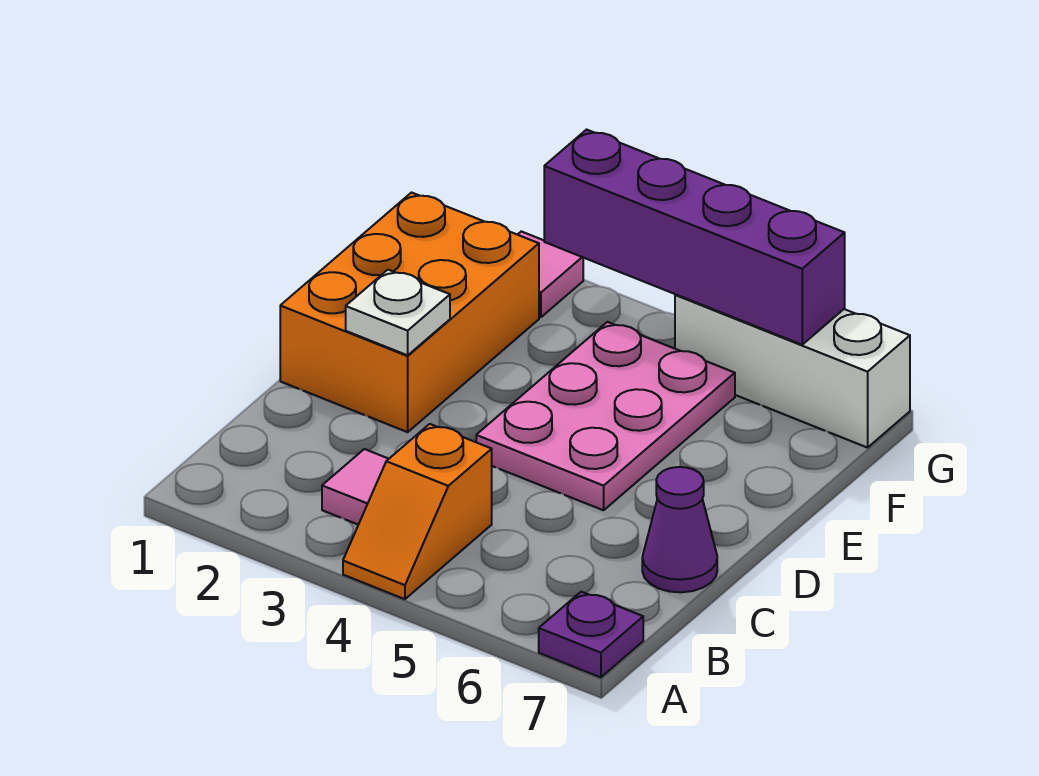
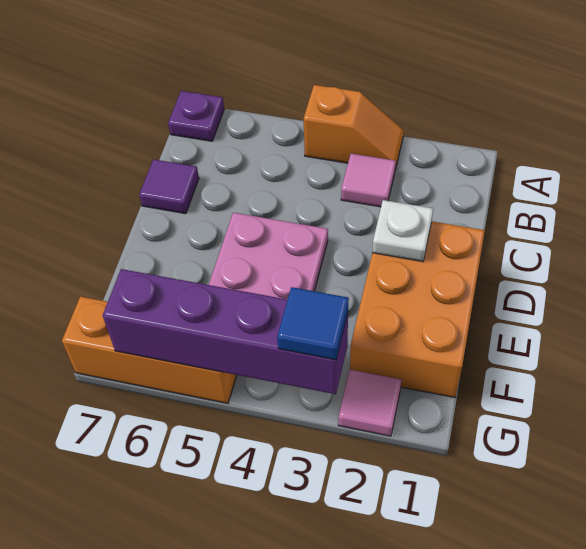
orange 1x2 slope [343,424,492,599] -> orange 1x2 slope turned to [304,85,404,170]
purple 1x1 cone [642,467,717,592] -> purple 1x1 tile [139,159,199,214]
none -> blue 1x1 tile [277,287,349,360]
white 1x3 brick [675,294,910,448] -> orange 1x3 brick [62,297,237,403]

